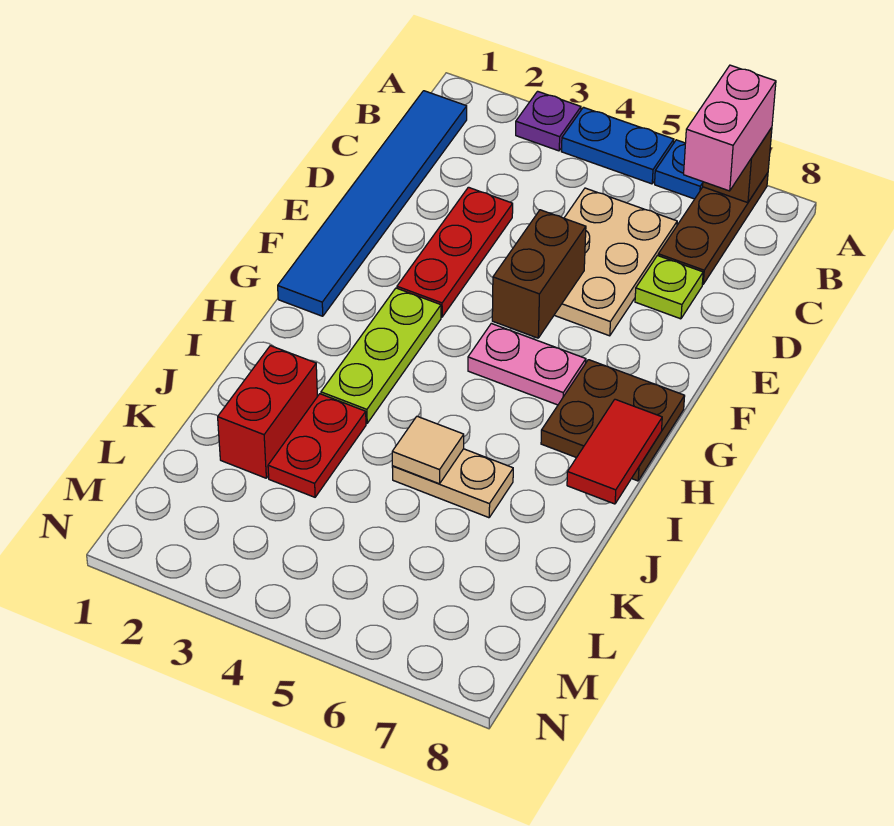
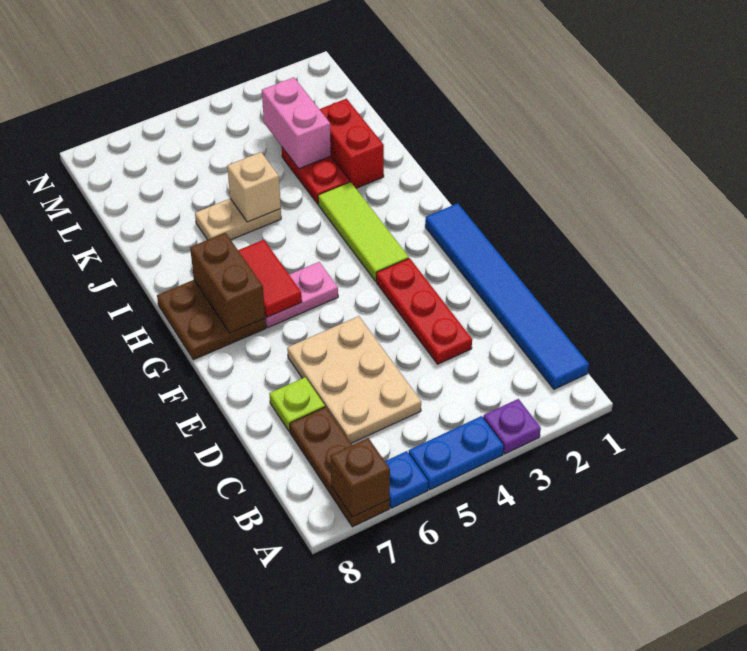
pink 1x2 brick [684,65,776,191] -> pink 1x2 brick moved to [262,78,331,169]
brown 1x2 brick [492,210,586,338] -> brown 1x2 brick moved to [190,233,265,333]
lime 1x3 plate [321,288,441,423] -> lime 1x3 tile [318,182,409,281]
red 1x2 tile [567,399,662,504] -> red 1x2 tile moved to [238,240,302,317]
tan 1x1 tile [392,416,464,484] -> tan 1x1 brick [227,152,281,222]

